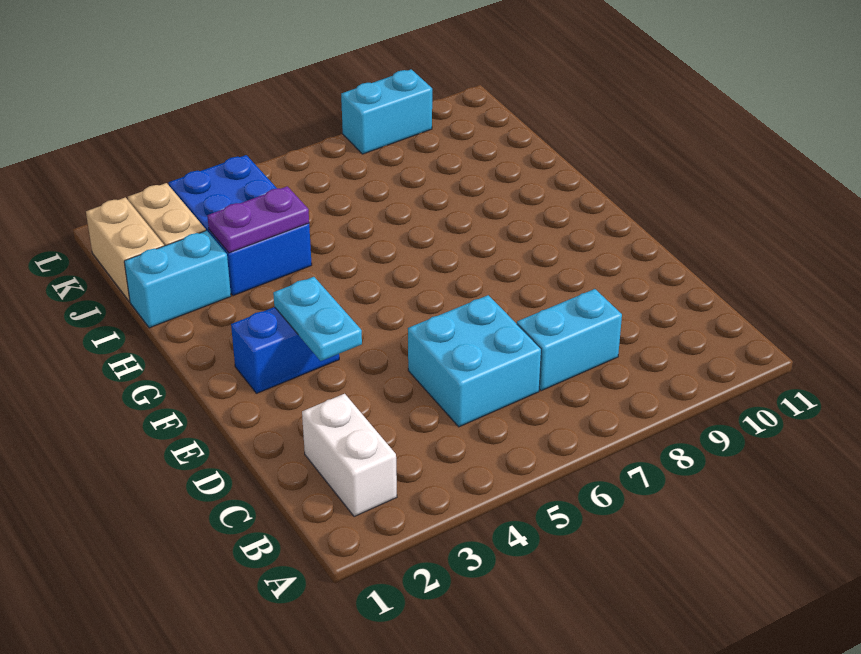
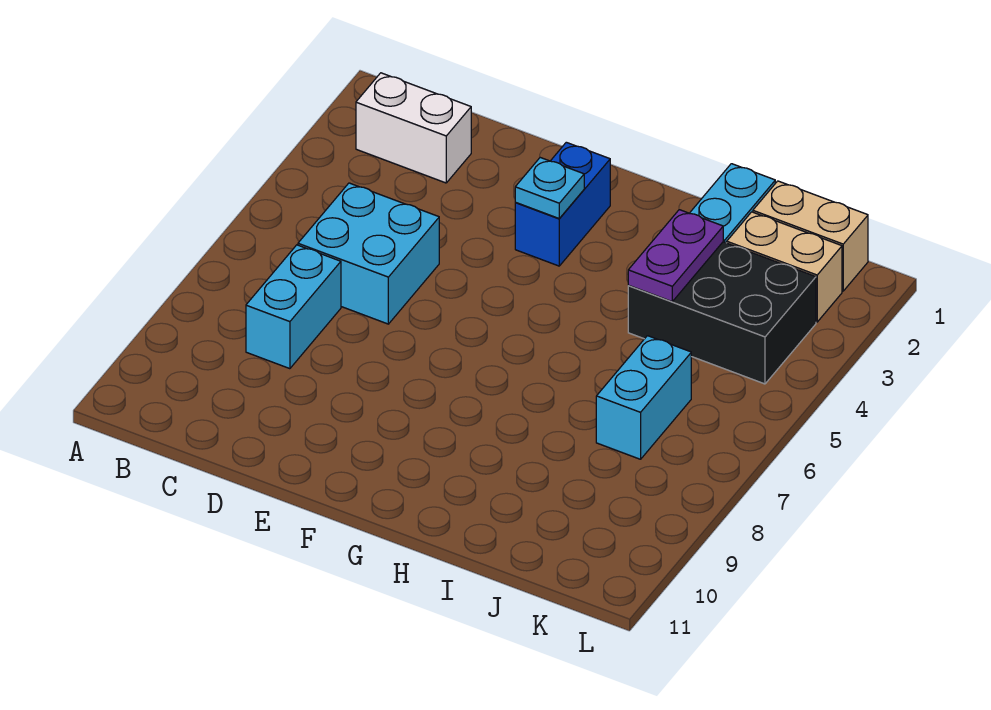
cyan 1x2 plate [273,277,362,361] -> cyan 1x1 plate [515,158,584,219]
blue 2x3 brick [169,155,312,296] -> black 2x3 brick [628,242,816,384]
cyan 1x2 brick [341,69,432,154] -> cyan 1x2 brick moved to [596,336,691,459]

